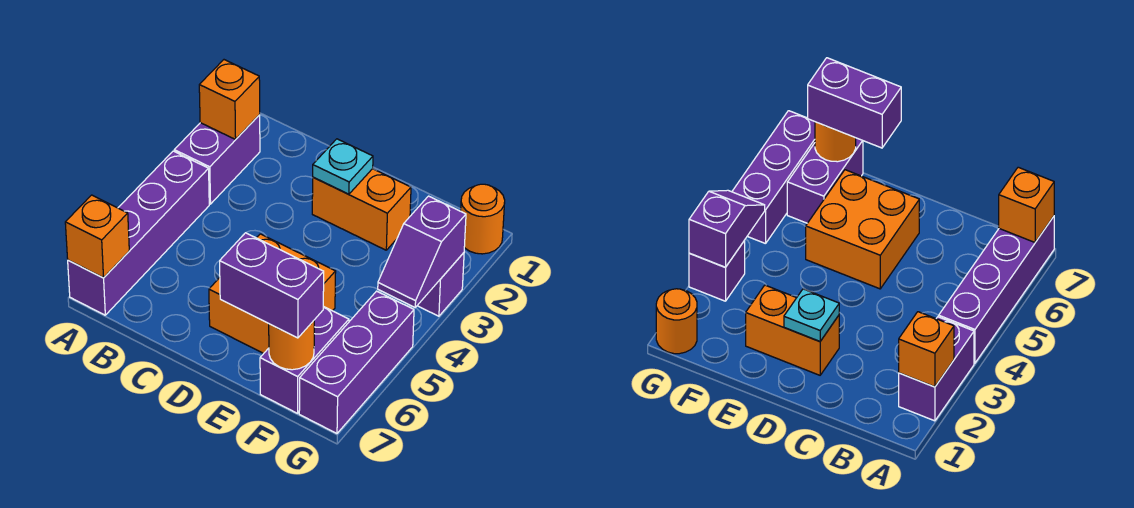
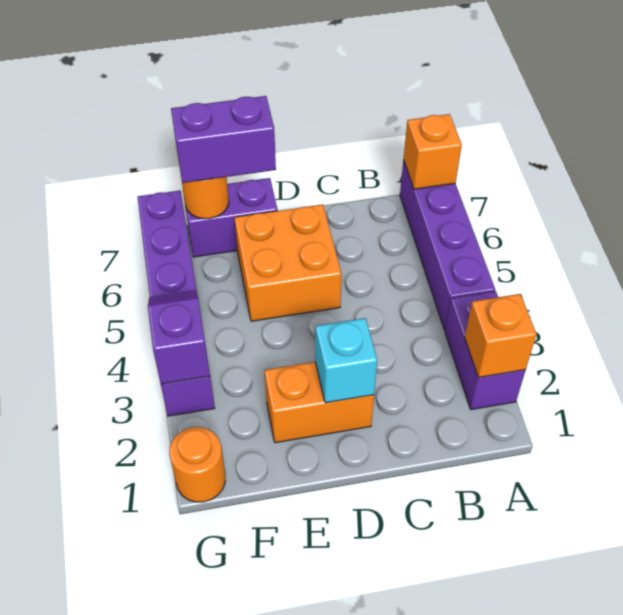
cyan 1x1 plate [313,139,373,194] -> cyan 1x1 brick [315,318,377,403]
purple 1x2 brick [260,306,349,413] -> purple 1x2 brick turned to [183,178,278,257]

